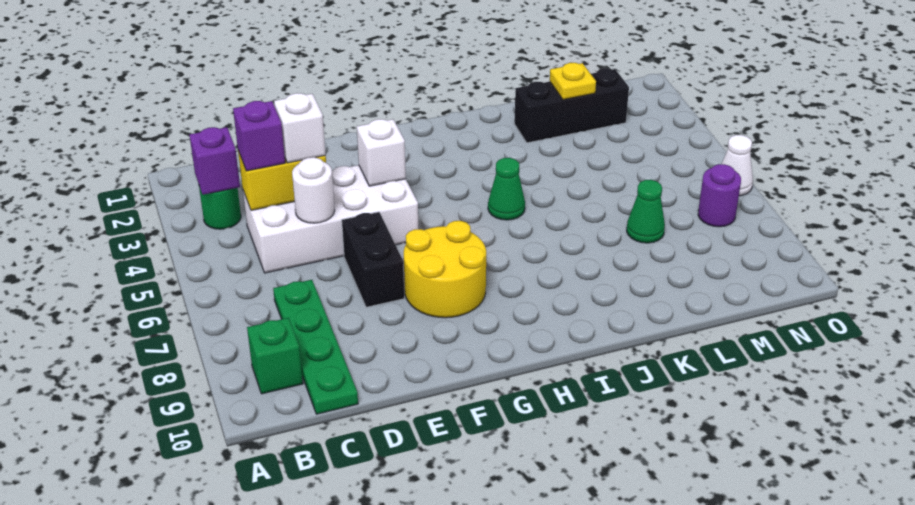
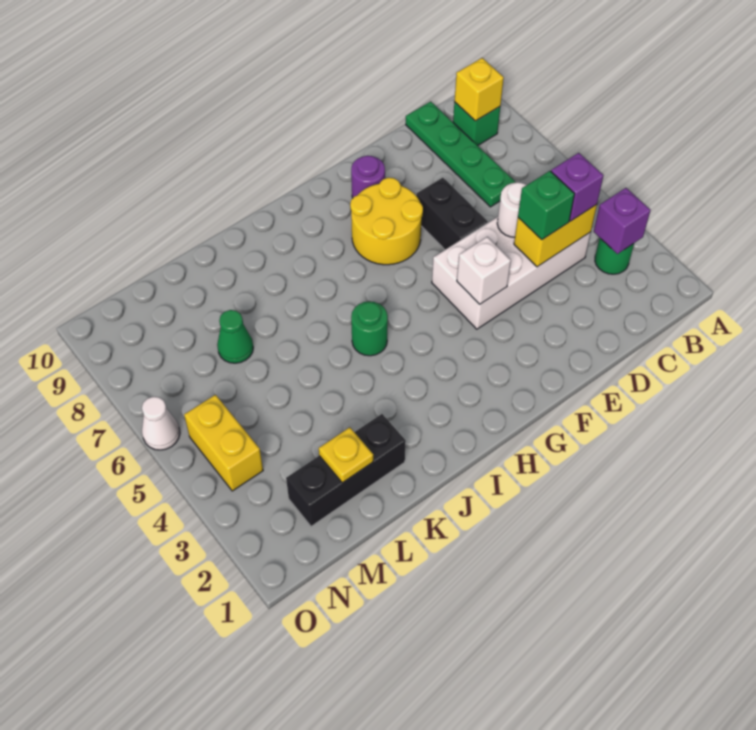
none -> yellow 1x1 brick [454,58,504,121]
white 1x1 brick [274,93,326,163] -> green 1x1 brick [518,171,575,240]
green 1x1 cone [488,158,525,220] -> green 1x1 round brick [351,301,388,356]
none -> yellow 1x2 brick [184,395,263,491]
purple 1x1 round brick [698,164,741,227] -> purple 1x1 round brick moved to [351,156,385,198]

